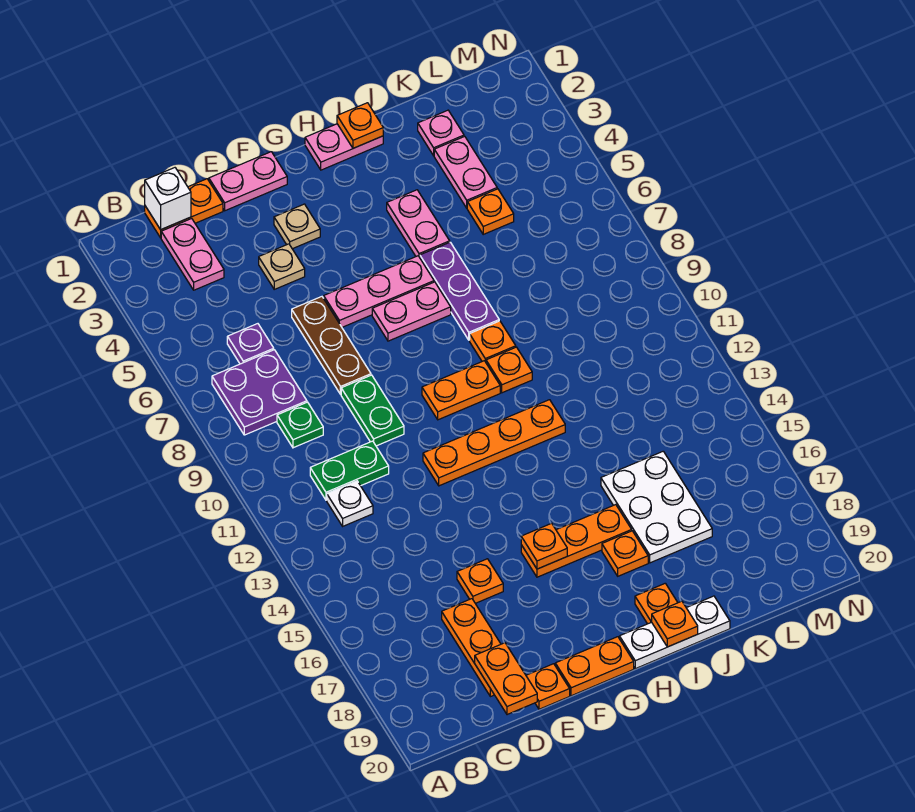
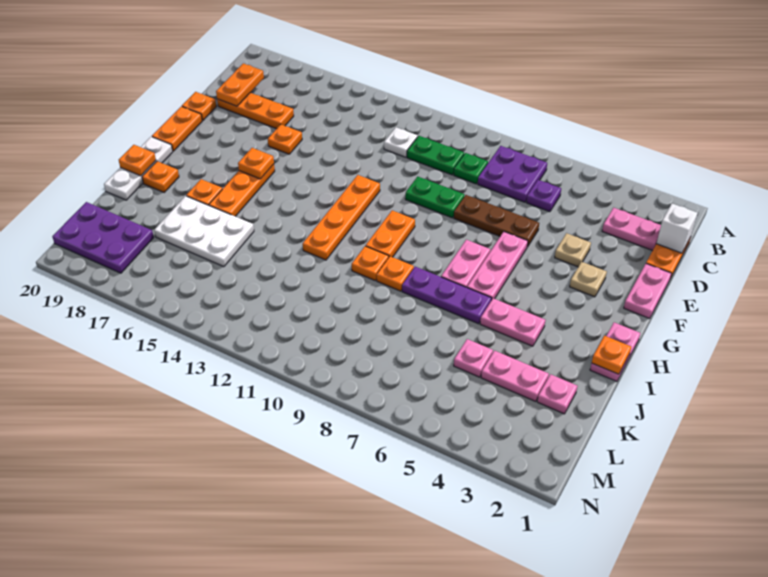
green 1x2 plate [310,441,389,500] -> green 1x2 plate turned to [407,136,464,175]
orange 1x2 plate [475,643,537,715] -> orange 1x2 plate turned to [216,63,264,106]
orange 1x1 plate [467,189,514,234] -> pink 1x1 plate [454,339,493,377]
none -> purple 2x3 plate [52,202,154,273]

